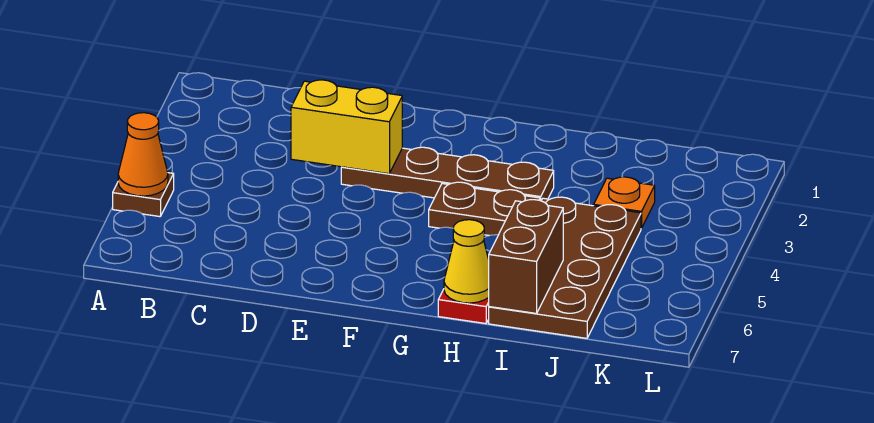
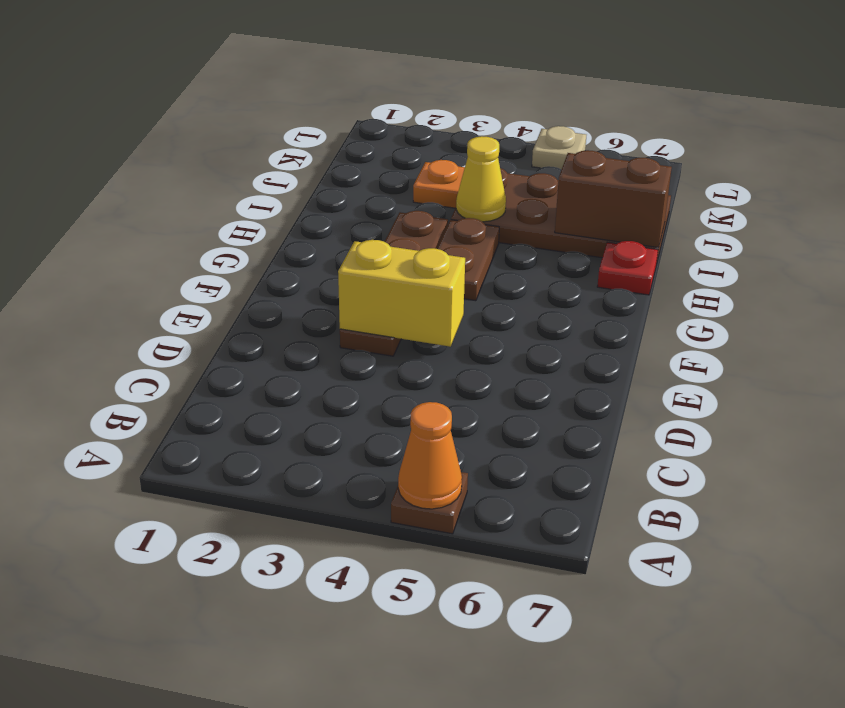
yellow 1x2 brick [291,80,402,174] -> yellow 1x2 brick turned to [338,240,465,347]
yellow 1x1 cone [444,220,489,303] -> yellow 1x1 cone moved to [456,136,506,222]
none -> tan 1x1 plate [532,126,586,169]

